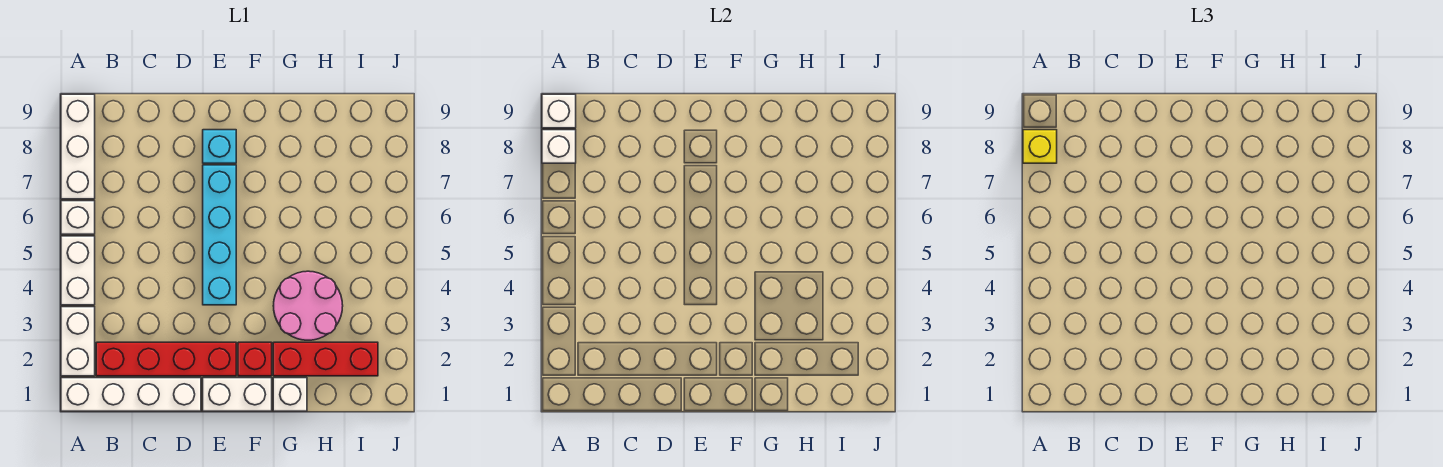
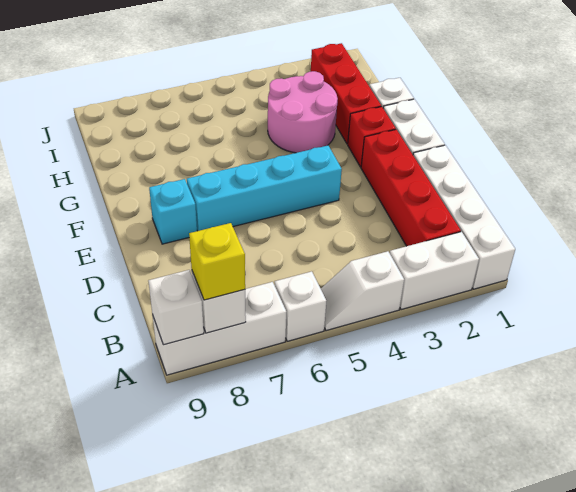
white 1x2 brick [61,236,95,305] -> white 1x2 slope [321,251,404,331]

